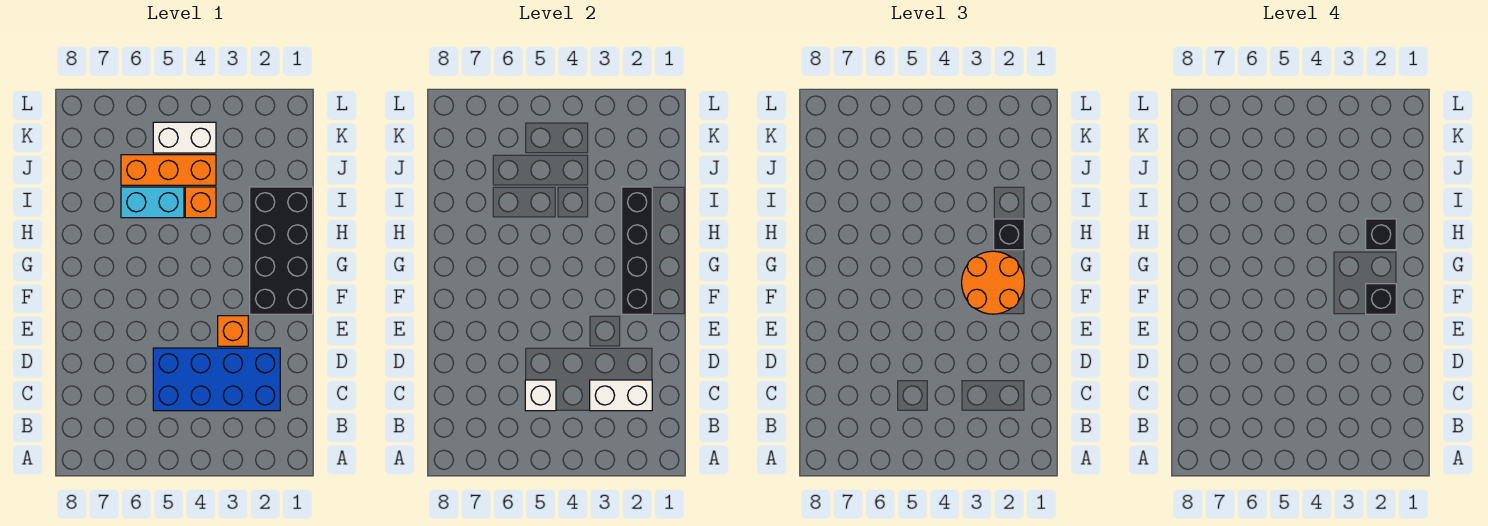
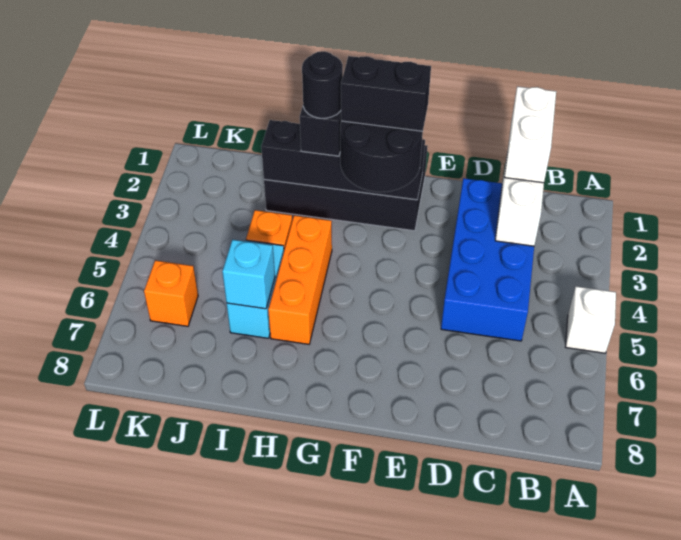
white 1x1 brick [525,380,556,411] -> white 1x1 brick moved to [566,286,616,353]
orange 1x1 brick [218,316,248,346] -> orange 1x1 brick moved to [144,260,198,326]
orange 2x2 round brick [962,251,1024,314] -> black 2x2 round brick [340,121,423,192]
black 1x1 brick [1366,284,1396,314] -> black 1x2 brick [341,56,431,131]
black 1x1 brick [1366,219,1396,250] -> black 1x1 round brick [302,51,343,118]
none -> cyan 1x1 brick [222,240,275,309]
orange 1x3 brick [121,155,216,185] -> orange 1x3 brick moved to [268,215,332,344]
white 1x2 brick [153,122,216,153] -> white 1x2 brick moved to [504,86,556,183]

